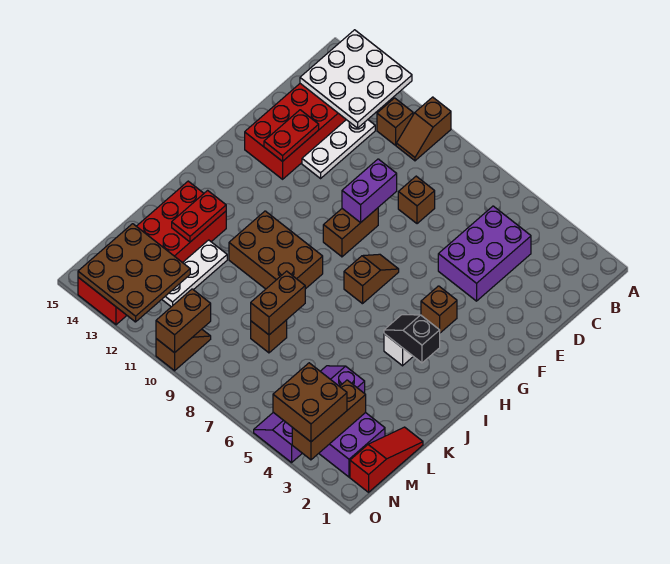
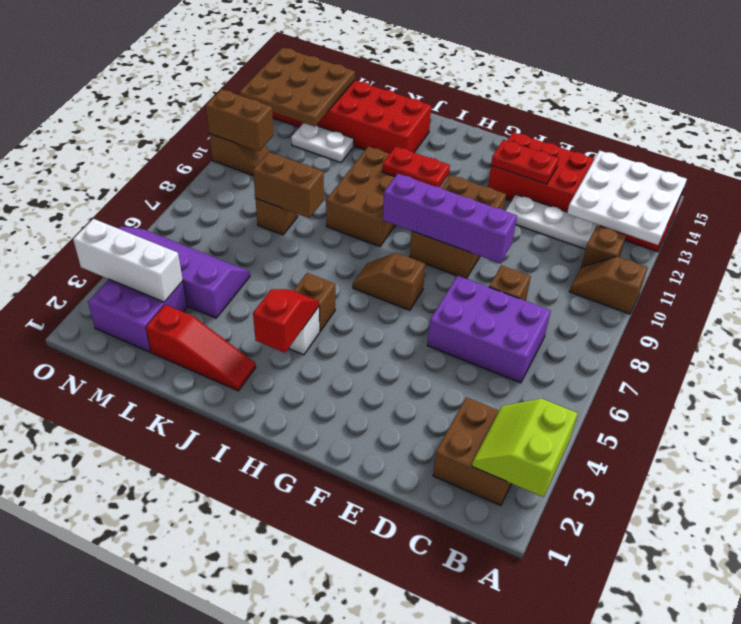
none -> lime 2x2 slope [472,399,578,497]
purple 2x3 brick [438,206,531,301] -> purple 2x3 brick moved to [428,276,551,383]
purple 1x2 brick [342,159,397,223] -> purple 1x4 brick [383,174,517,263]
brown 1x2 brick [323,208,378,257] -> brown 2x3 brick [410,175,506,278]
brown 1x1 brick [421,286,457,333] -> brown 1x1 brick moved to [294,273,335,331]
brown 1x2 slope [344,254,399,304] -> brown 1x2 slope turned to [353,253,425,310]
black 1x2 slope [384,315,440,363] -> red 1x2 slope [253,289,319,353]
red 1x2 plate [172,190,226,242] -> red 1x2 plate moved to [382,147,450,187]
white 1x3 plate [162,240,227,307] -> white 1x2 plate [291,123,354,163]
red 1x3 slope [350,427,423,492] -> red 1x3 slope moved to [146,305,256,391]
brown 1x3 brick [292,380,366,460] -> white 1x3 brick [73,219,183,302]
brown 2x2 brick [273,363,347,442] -> brown 2x2 brick moved to [433,397,511,506]

